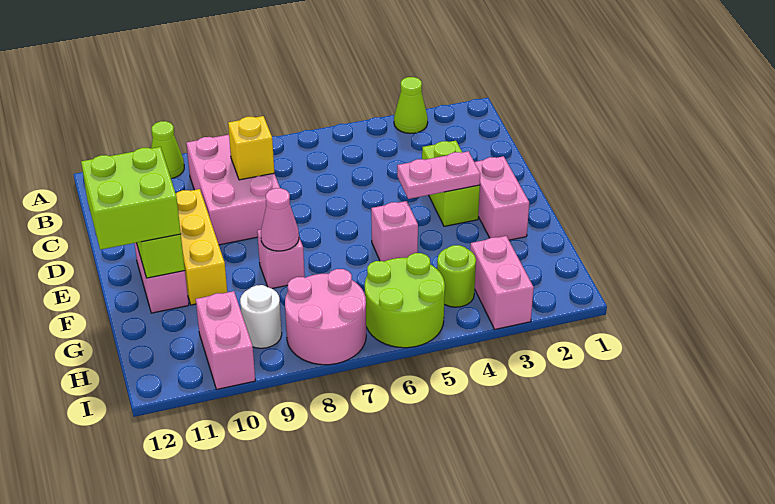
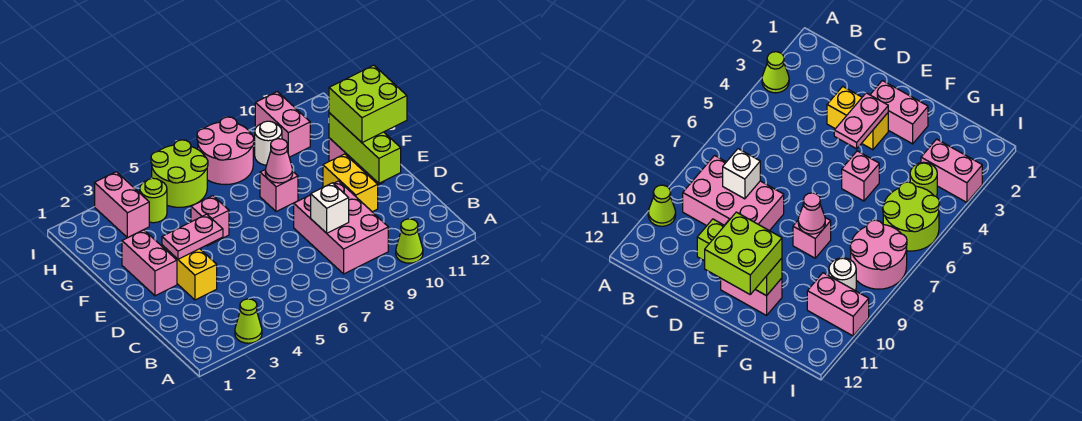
yellow 1x1 brick [228,116,274,180] -> white 1x1 brick [311,183,349,233]
lime 1x2 brick [422,141,480,226] -> yellow 1x2 brick [162,245,217,300]
yellow 1x3 brick [176,189,227,305] -> yellow 1x2 brick [323,154,378,212]

